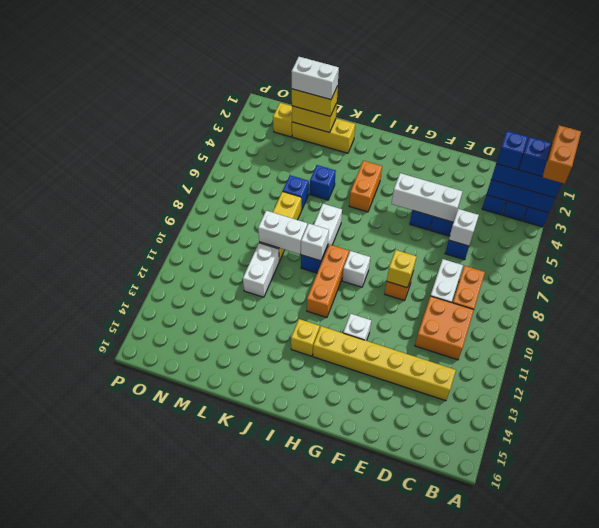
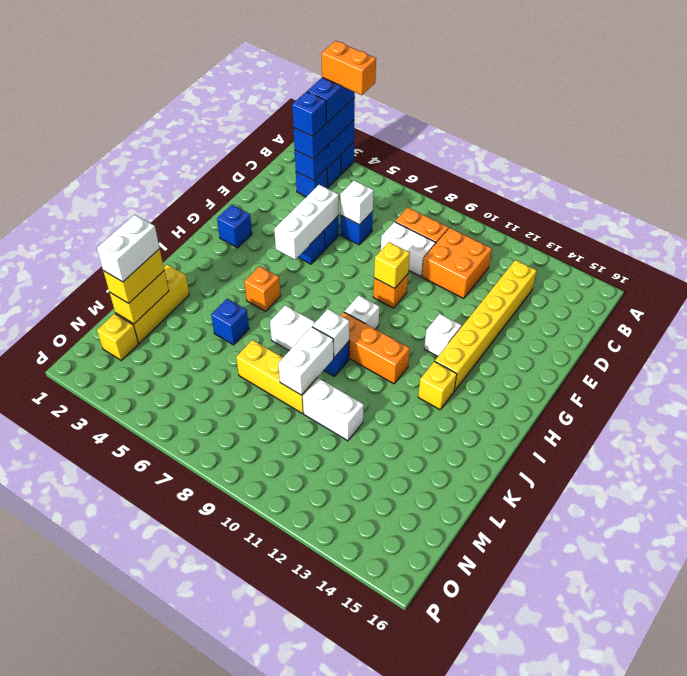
orange 1x2 brick [349,161,382,212] -> orange 1x1 brick [244,266,281,311]
blue 1x1 brick [283,175,309,210] -> blue 1x1 brick moved to [217,205,252,248]

